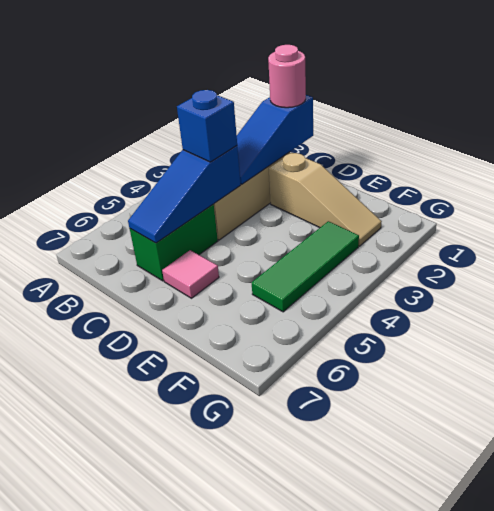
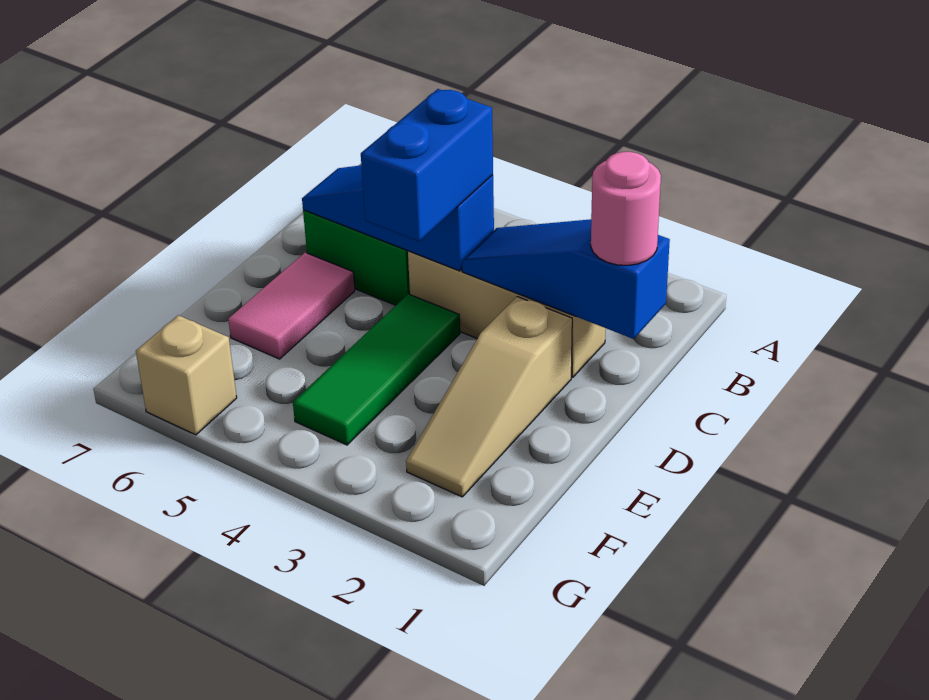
blue 1x1 brick [177,90,237,162] -> blue 1x2 brick [361,89,493,241]
pink 1x1 tile [162,250,219,298] -> pink 1x2 tile [228,253,355,359]
green 1x3 tile [251,221,359,312] -> green 1x3 tile turned to [293,294,460,445]
none -> tan 1x1 brick [136,315,237,435]

